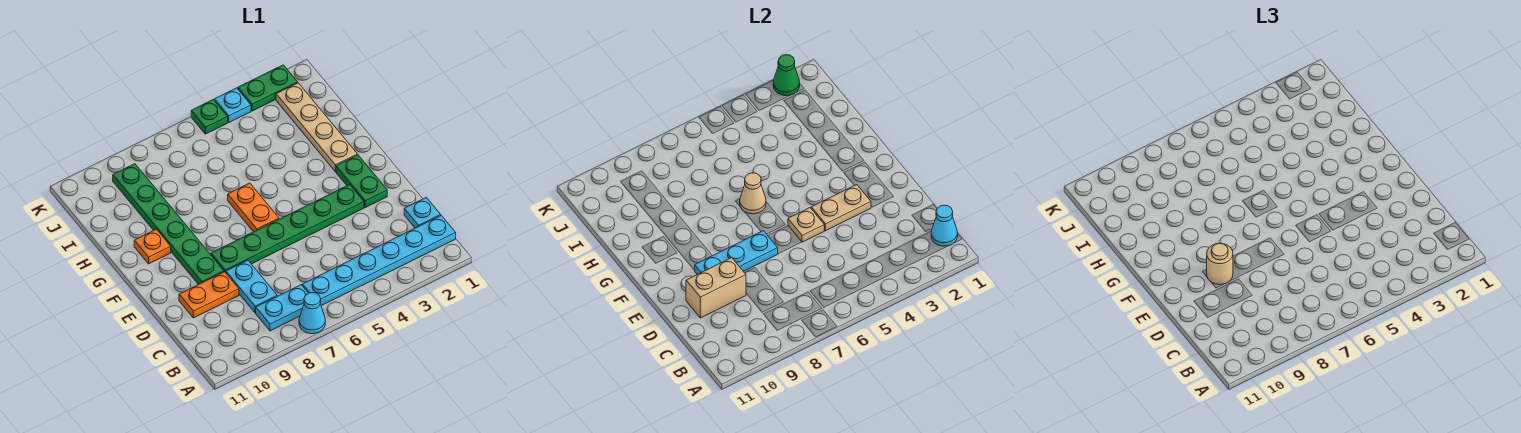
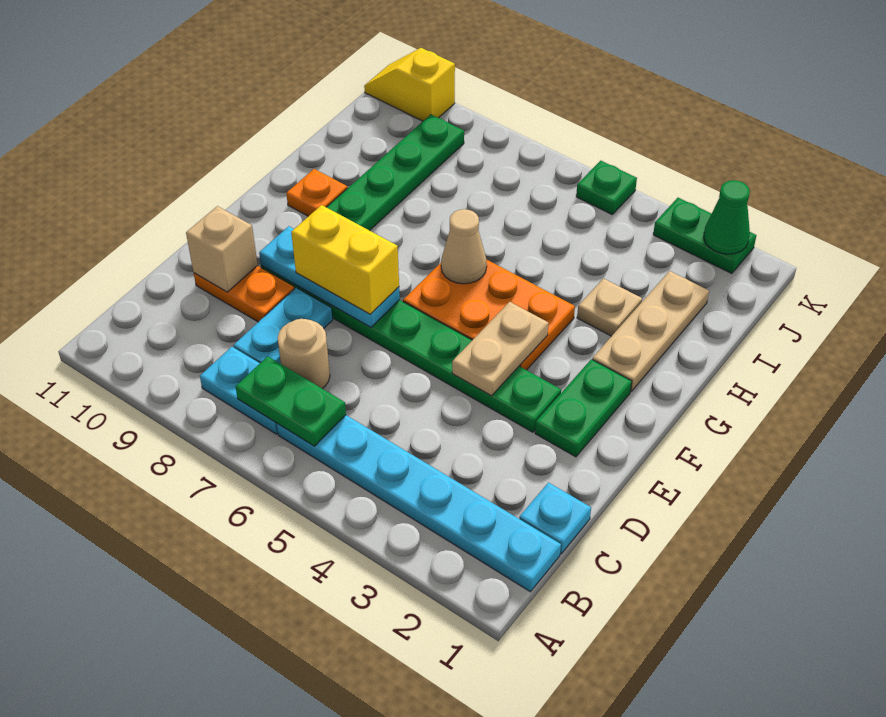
cyan 1x1 cone [299,293,325,334] -> none
cyan 1x1 cone [931,205,958,246] -> none
none -> green 1x2 plate [236,356,346,446]
tan 1x2 brick [686,258,746,318] -> tan 1x1 brick [186,206,258,292]
tan 1x2 plate [811,185,871,231] -> tan 1x2 plate turned to [452,302,549,396]
tan 1x1 plate [788,208,824,242] -> tan 1x1 plate moved to [577,278,642,336]
none -> yellow 1x2 brick [291,205,399,314]
tan 1x1 round brick [1207,243,1233,284] -> tan 1x1 round brick moved to [278,319,330,389]
orange 1x2 plate [228,183,279,232] -> orange 2x3 plate [403,259,575,370]
tan 1x4 plate [276,83,357,171] -> tan 1x3 plate [592,271,709,391]
cyan 1x1 plate [215,88,251,122] -> none
none -> yellow 1x2 slope [364,48,455,121]

